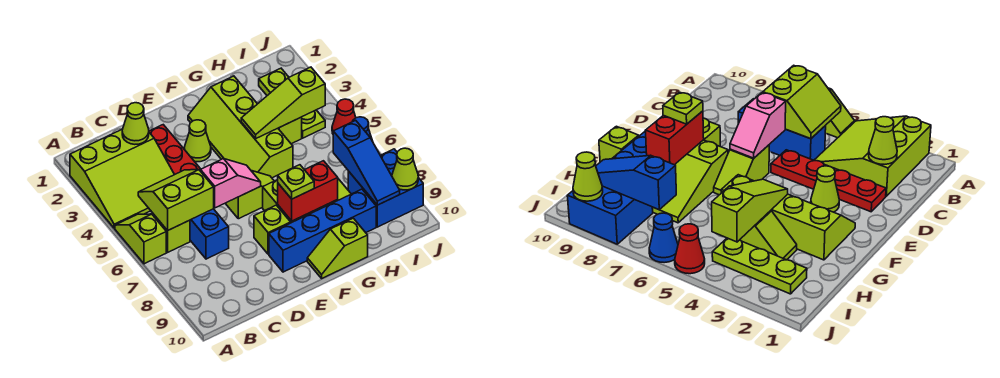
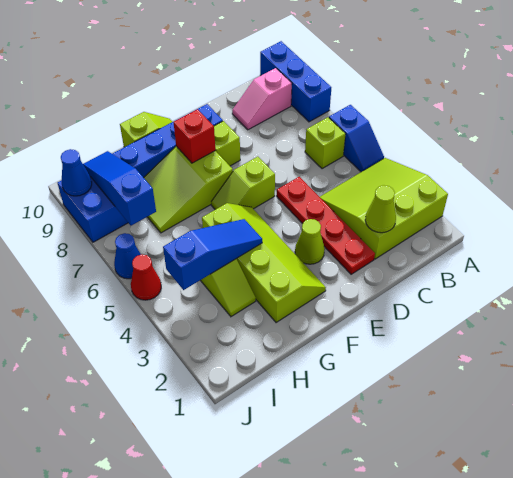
lime 1x2 slope [115,214,166,264] -> blue 1x2 slope [329,105,384,172]
lime 2x2 slope [138,170,214,231] -> none
blue 1x3 brick [190,209,229,259] -> blue 1x3 brick moved to [260,41,331,122]
pink 1x2 slope [201,159,261,208] -> pink 1x2 slope moved to [232,68,292,130]
red 1x2 brick [278,161,338,221] -> red 1x1 brick [174,109,215,163]
lime 1x1 plate [278,165,314,199] -> none
lime 1x3 slope [241,67,325,138] -> blue 1x3 slope [163,219,262,290]
lime 1x3 plate [259,68,325,138] -> none
lime 1x1 cone [392,148,418,190] -> blue 1x1 cone [61,149,92,196]

